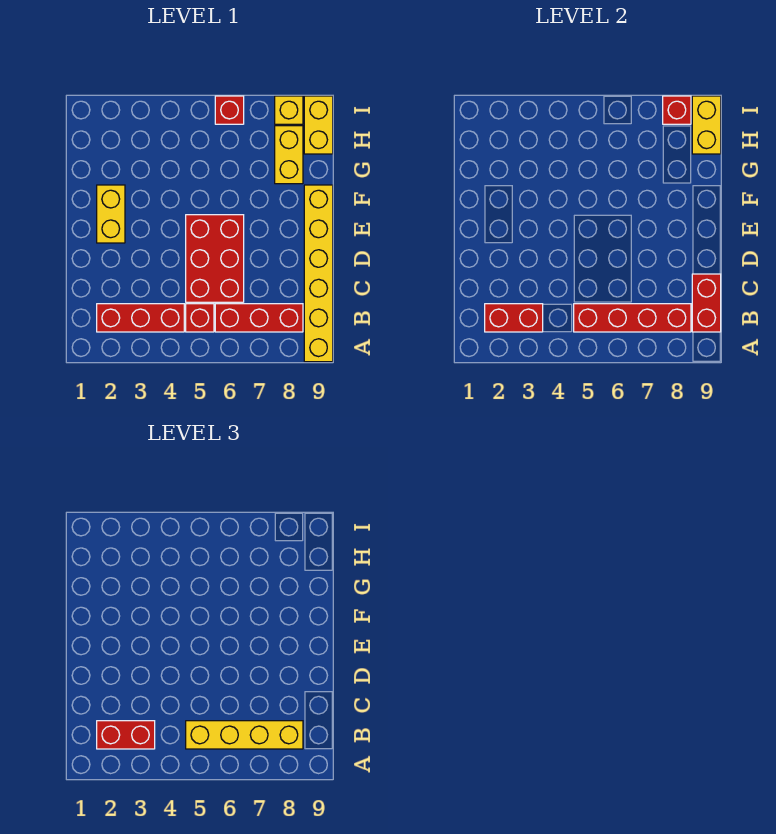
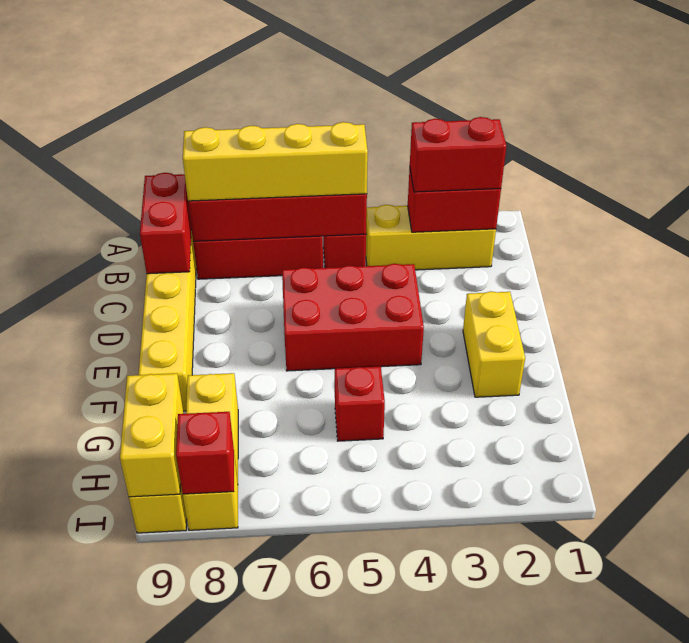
red 1x3 brick [97,304,184,332] -> yellow 1x3 brick [366,205,496,270]
red 2x3 brick [186,215,244,302] -> red 2x3 brick turned to [282,264,424,371]
red 1x1 brick [215,96,244,124] -> red 1x1 brick moved to [335,367,385,441]

